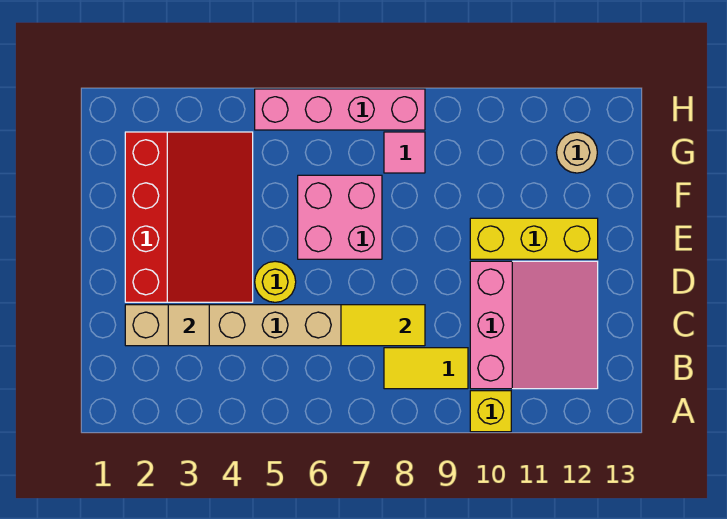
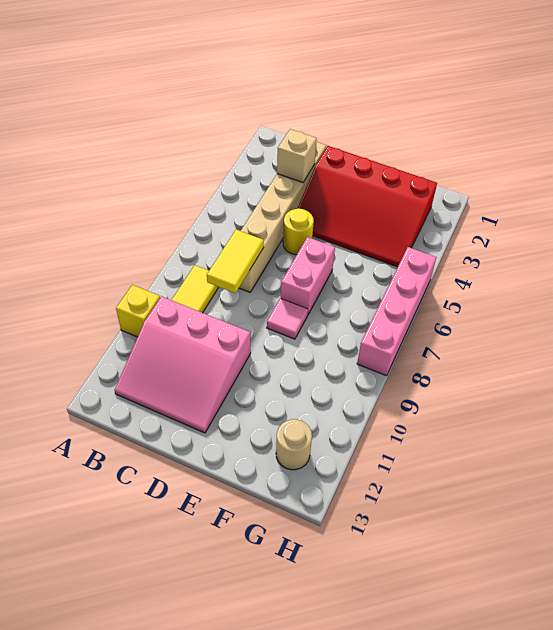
tan 1x1 tile [168,305,209,346] -> tan 1x1 brick [277,129,317,183]
pink 2x2 brick [298,175,382,259] -> pink 1x2 brick [281,237,335,314]
yellow 1x3 brick [470,218,598,259] -> none
pink 1x1 tile [384,132,425,173] -> pink 1x1 tile moved to [267,298,308,339]

